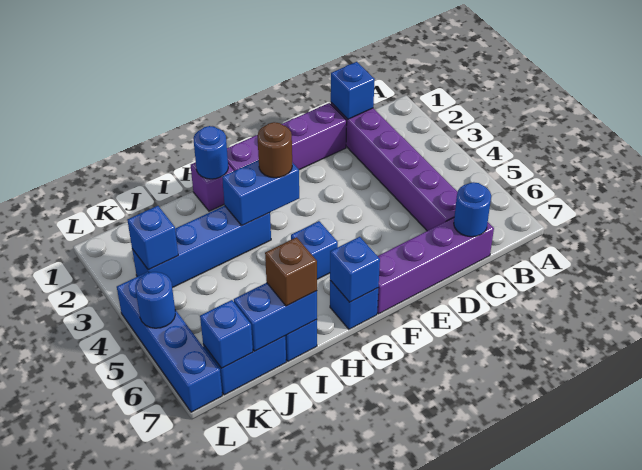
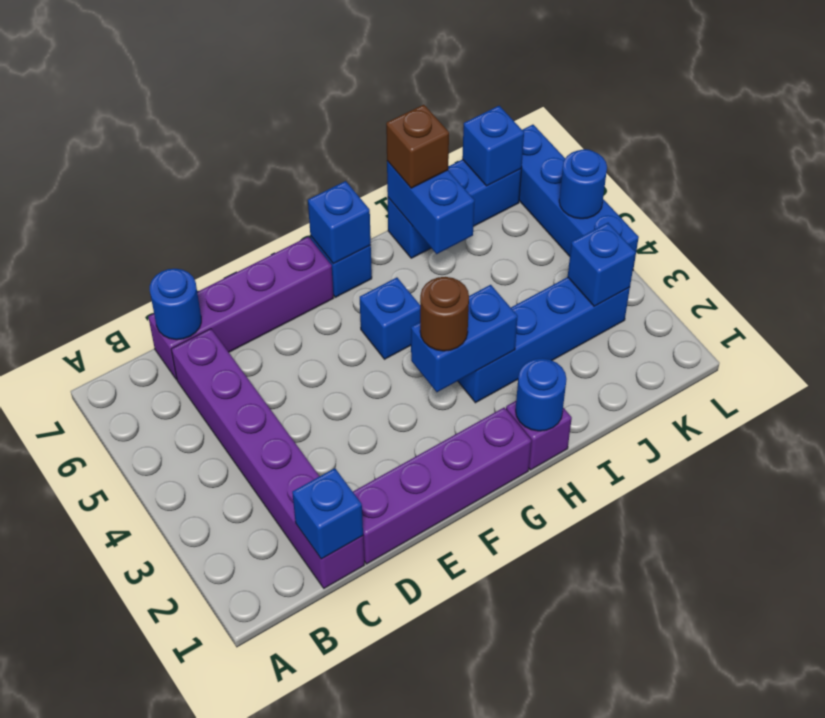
blue 1x2 brick [234,283,317,351] -> blue 1x2 brick turned to [387,161,475,254]

